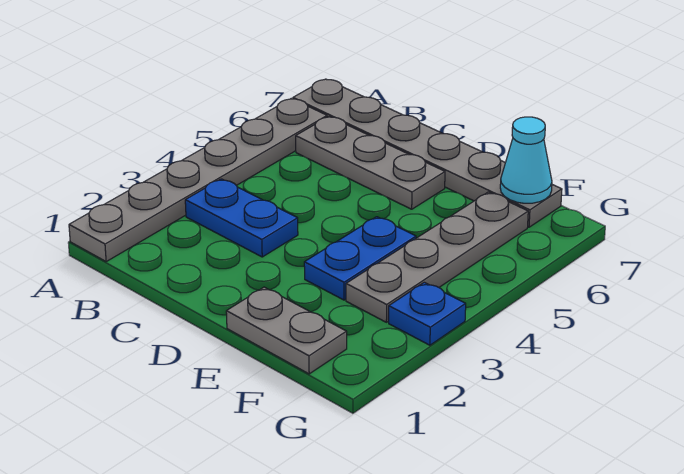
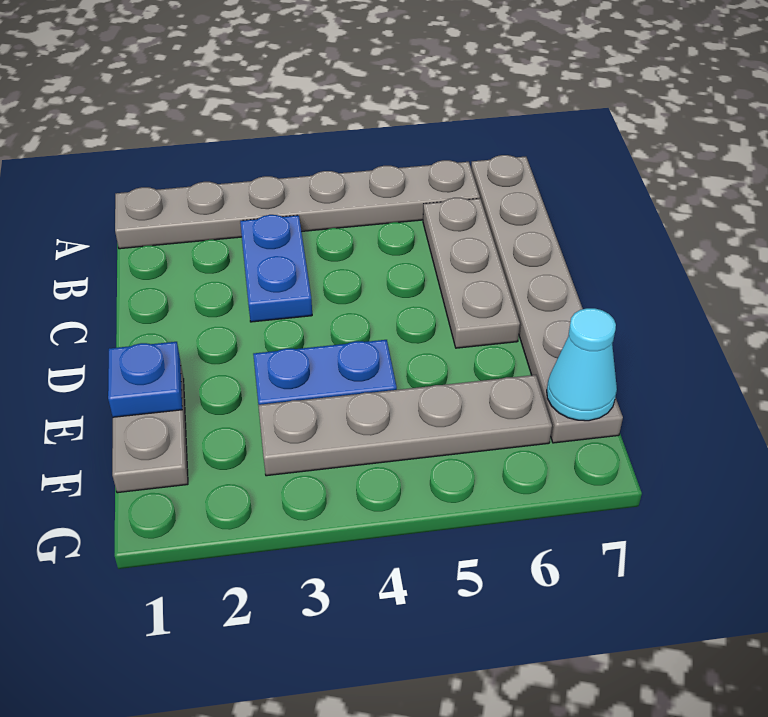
blue 1x1 plate [389,282,466,345] -> blue 1x1 plate moved to [108,342,182,417]

